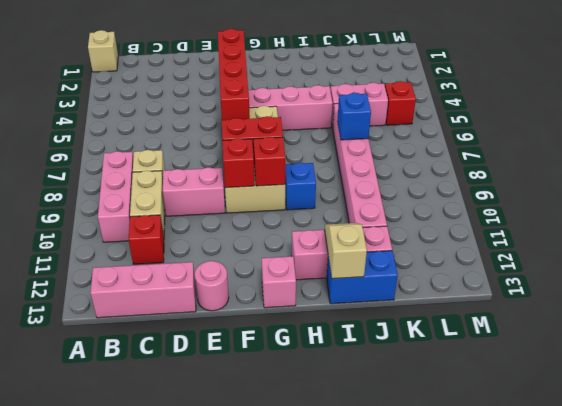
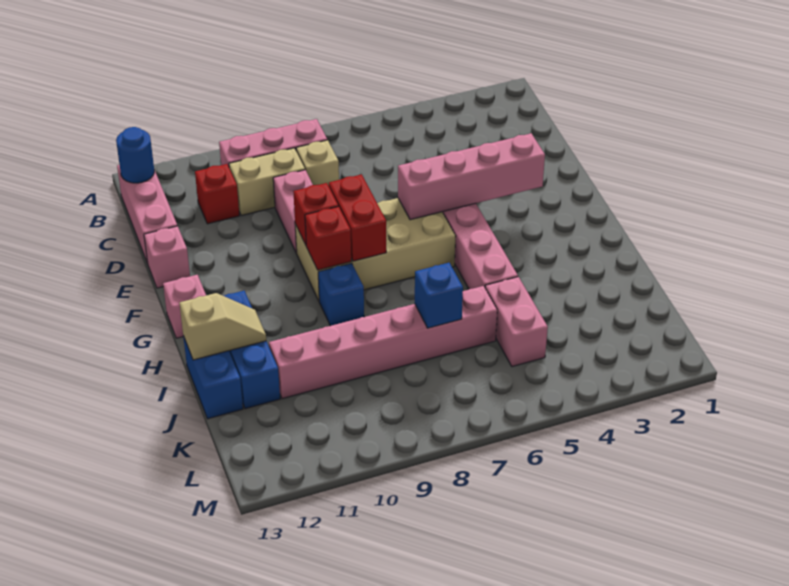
tan 1x1 brick [88,30,118,72] -> none
none -> blue 1x1 round brick [116,127,154,183]
pink 1x1 round brick [195,261,229,311] -> pink 1x1 brick [144,226,190,288]
red 1x4 brick [218,29,250,120] -> pink 1x4 brick [398,133,545,220]
pink 1x3 brick [292,226,392,280] -> blue 1x3 brick [225,291,280,409]
red 1x1 brick [385,81,416,125] -> none

